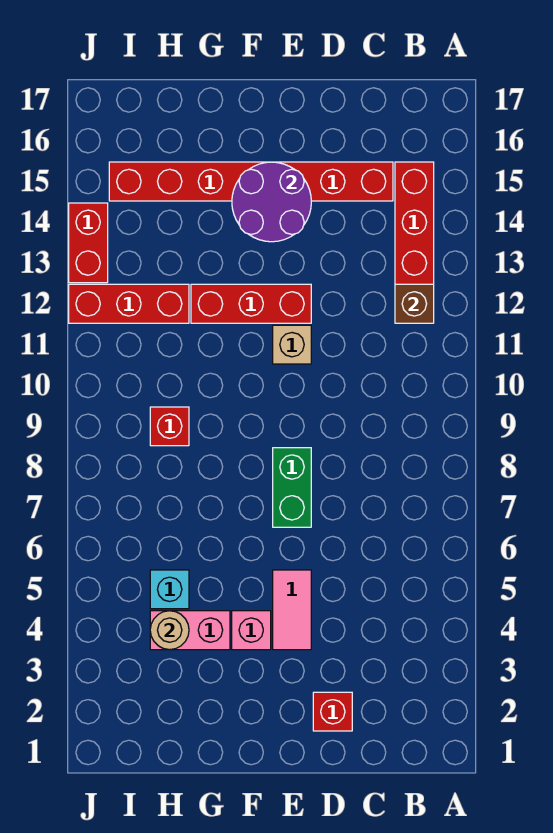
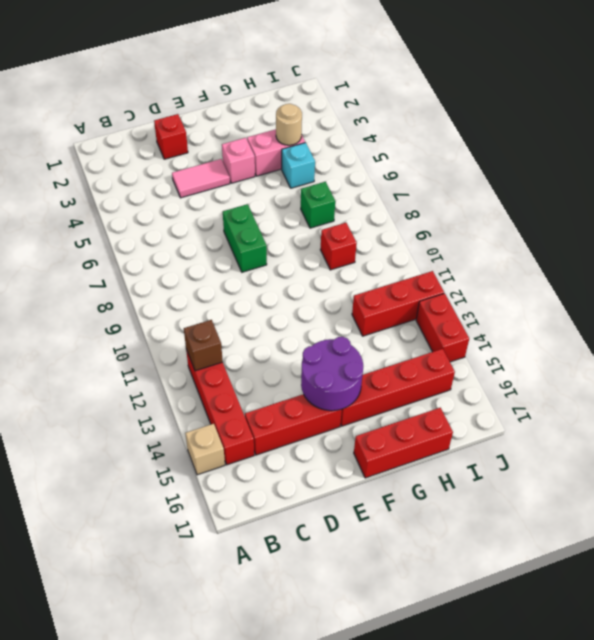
pink 1x2 tile [273,570,311,650] -> pink 1x2 tile turned to [172,159,230,198]
tan 1x1 brick [273,325,311,364] -> tan 1x1 brick moved to [185,424,225,475]
red 1x3 brick [191,284,311,323] -> red 1x3 brick moved to [354,408,453,478]
none -> green 1x1 brick [301,182,335,228]

